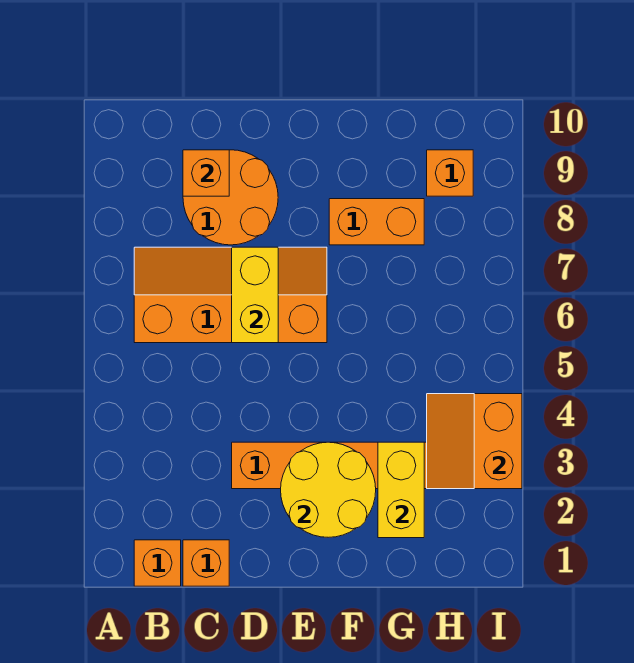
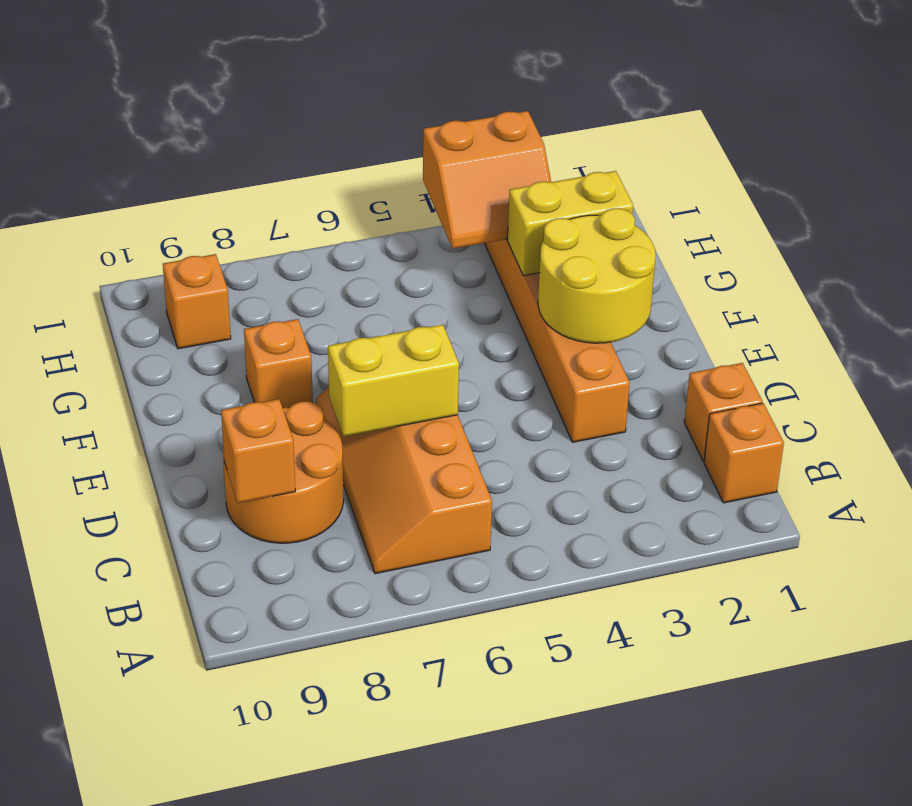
orange 1x2 brick [329,199,424,245] -> orange 1x1 brick [244,319,313,408]

